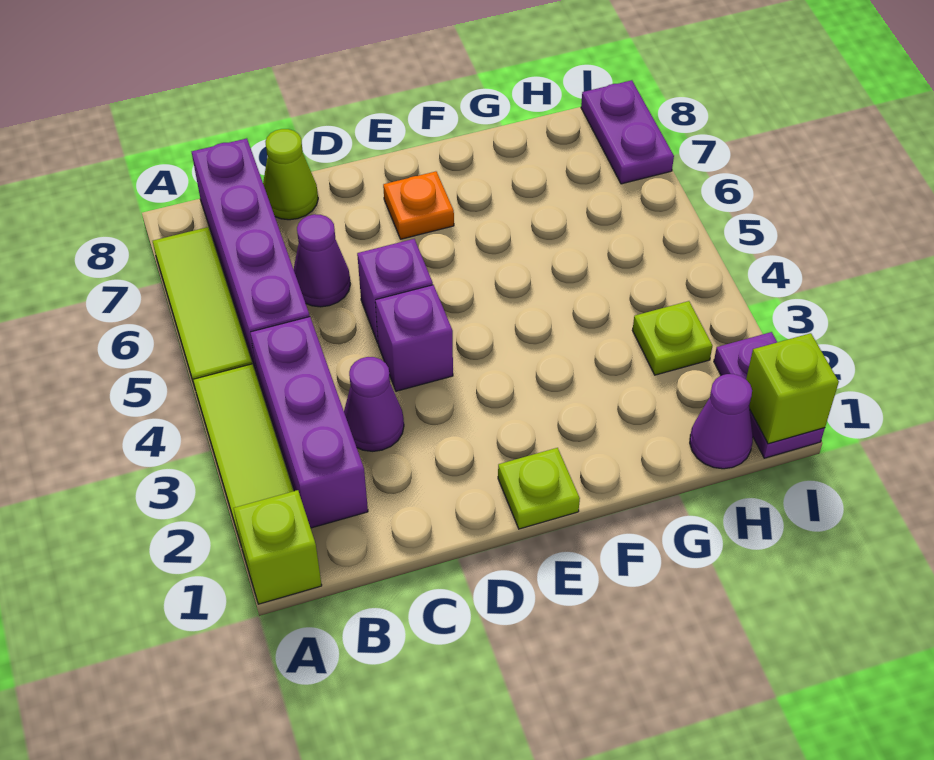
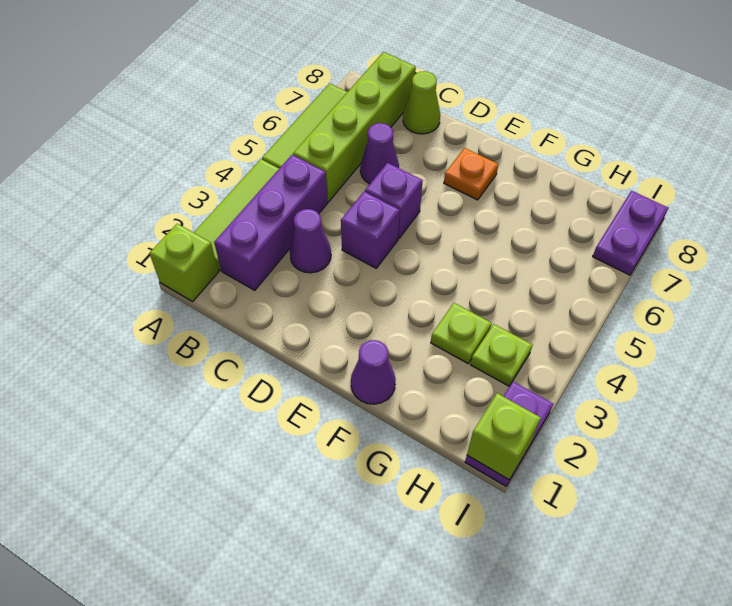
purple 1x4 brick [192,138,310,373] -> lime 1x4 brick [293,52,416,202]
lime 1x1 plate [498,448,580,529] -> lime 1x1 plate moved to [431,303,492,364]
purple 1x1 cone [690,374,753,469] -> purple 1x1 cone moved to [351,340,396,404]

